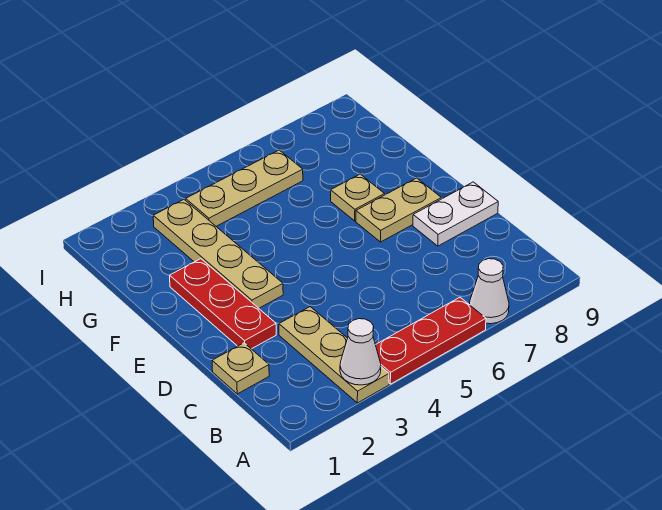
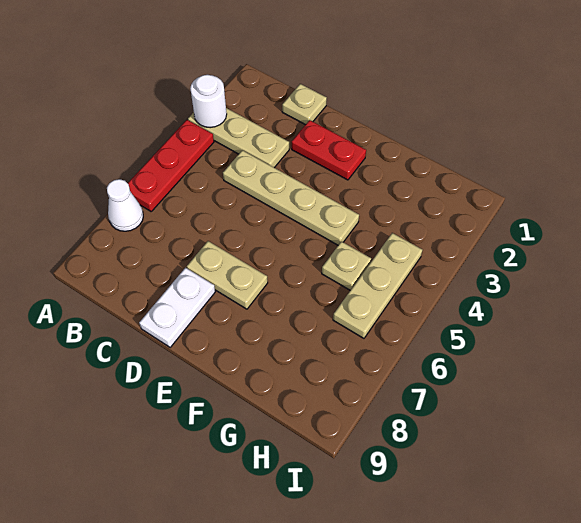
white 1x1 cone [340,319,381,385] -> white 1x1 round brick [190,75,227,128]
red 1x3 plate [170,259,276,349] -> red 1x2 plate [292,120,366,180]
tan 1x4 plate [153,200,283,308] -> tan 1x4 plate moved to [223,150,359,245]
tan 1x2 plate [356,178,441,242] -> tan 1x2 plate turned to [187,241,268,309]
tan 1x1 plate [331,174,385,221] -> tan 1x1 plate moved to [322,242,371,290]

